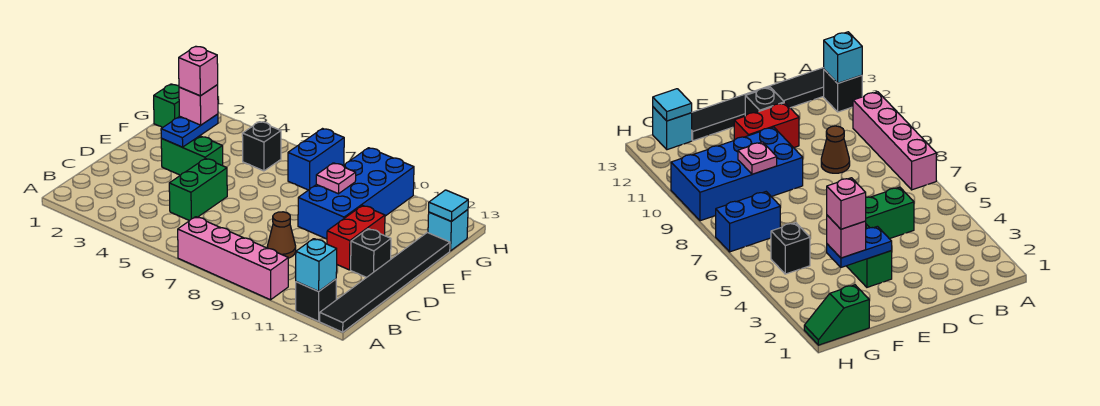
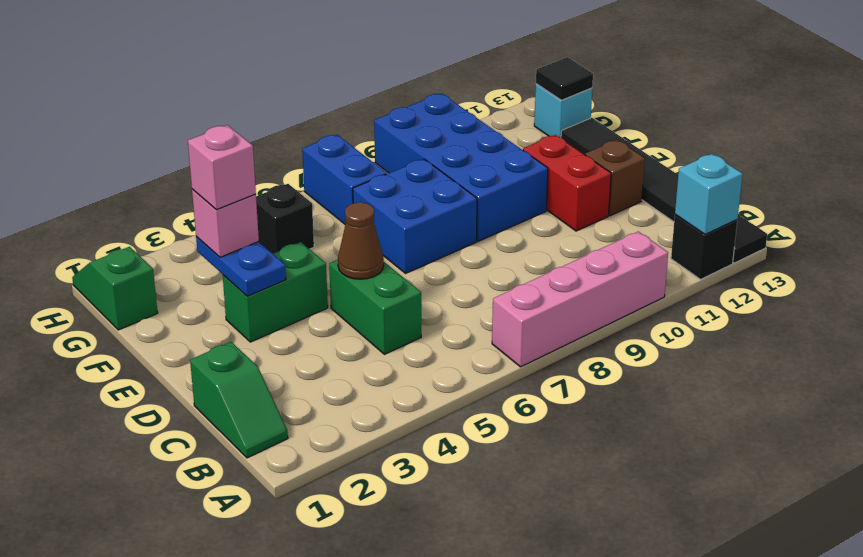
none -> green 1x2 slope [190,342,288,458]
brown 1x1 cone [267,212,296,258] -> brown 1x1 cone moved to [338,202,384,279]
black 1x1 brick [351,229,391,278] -> brown 1x1 brick [585,140,645,216]
none -> blue 2x2 brick [353,159,477,273]
pink 1x1 plate [316,163,356,194] -> none
cyan 1x1 tile [429,190,468,221] -> black 1x1 tile [536,57,593,100]

